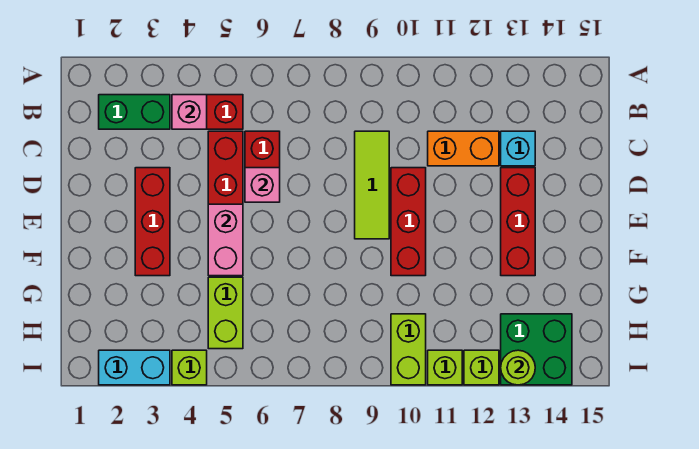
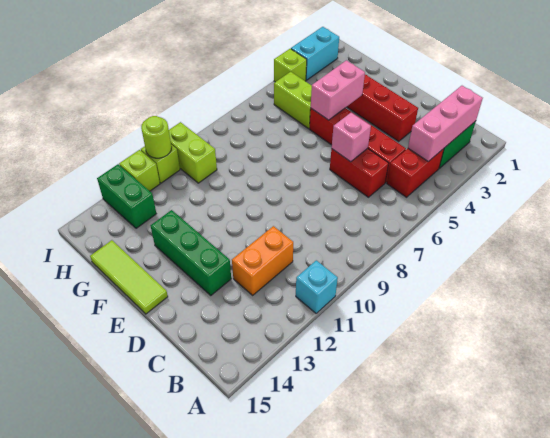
pink 1x1 brick [172,95,207,129] -> pink 1x3 brick [408,86,483,162]
lime 1x3 tile [355,131,389,239] -> lime 1x3 tile moved to [90,240,168,314]
cyan 1x1 brick [501,131,535,166] -> cyan 1x1 brick moved to [296,260,338,313]
red 1x3 brick [391,168,426,276] -> none
red 1x3 brick [501,168,535,276] -> green 1x3 brick [150,210,231,295]
pink 1x2 brick [208,204,243,276] -> pink 1x2 brick turned to [311,60,365,120]
green 2x2 brick [501,314,572,385] -> green 1x2 brick [97,164,156,228]
lime 1x1 round brick [501,350,535,385] -> lime 1x1 round brick moved to [141,116,171,158]

